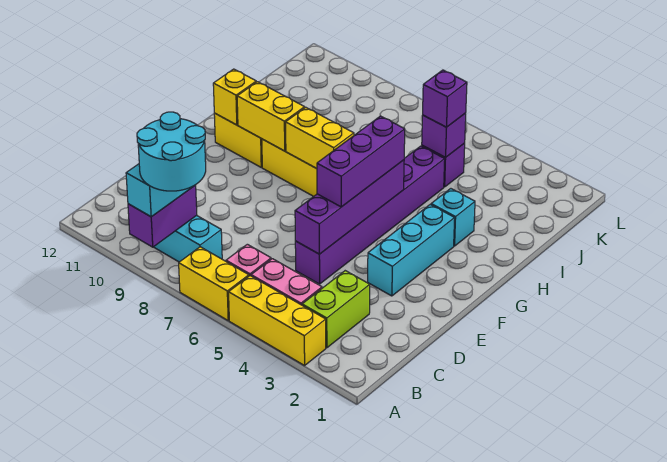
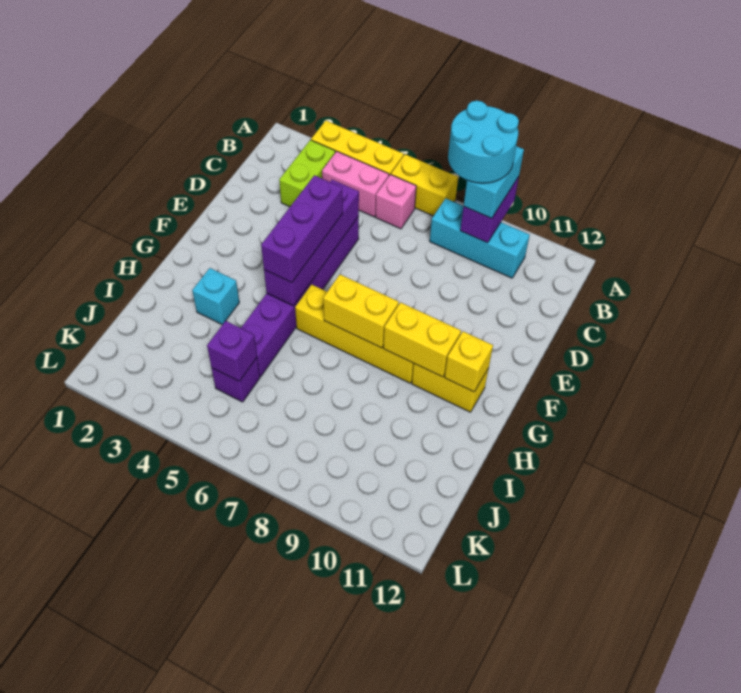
cyan 1x3 brick [368,205,455,296] -> none
purple 1x1 brick [423,70,467,127] -> none

